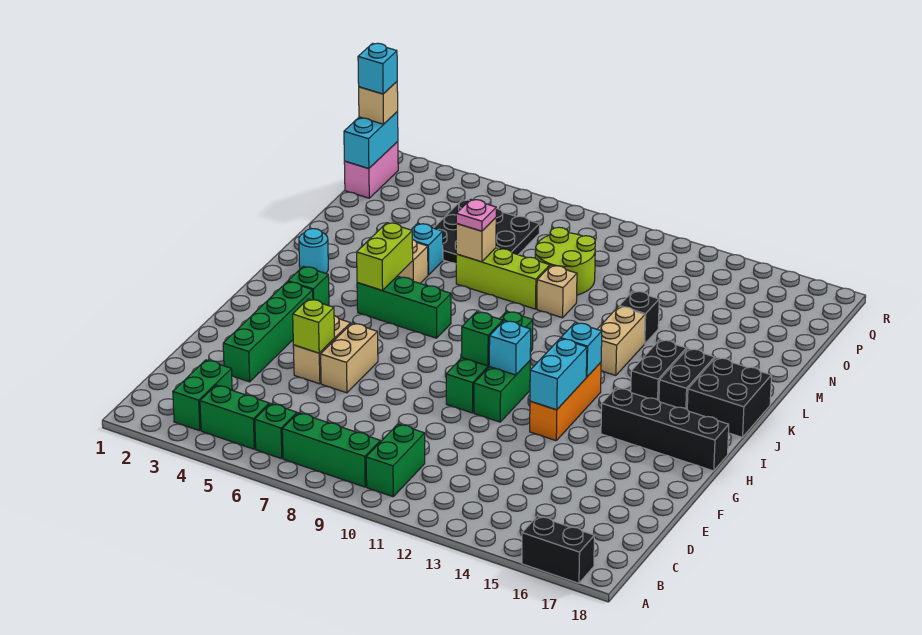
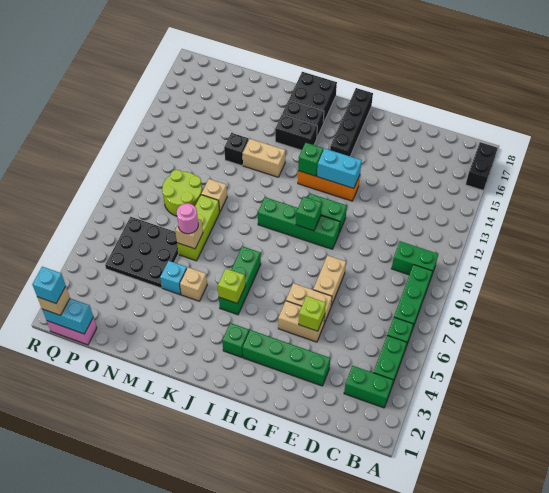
none -> tan 1x2 brick [313,256,346,306]
cyan 1x1 brick [489,321,531,375] -> none
cyan 1x1 brick [561,323,602,377] -> green 1x1 brick [298,143,323,176]
lime 1x2 brick [357,223,413,290] -> lime 1x1 brick [218,269,245,304]
cyan 1x1 round brick [299,229,328,273] -> none
pink 1x1 plate [456,199,496,231] -> pink 1x1 round brick [177,203,198,234]

